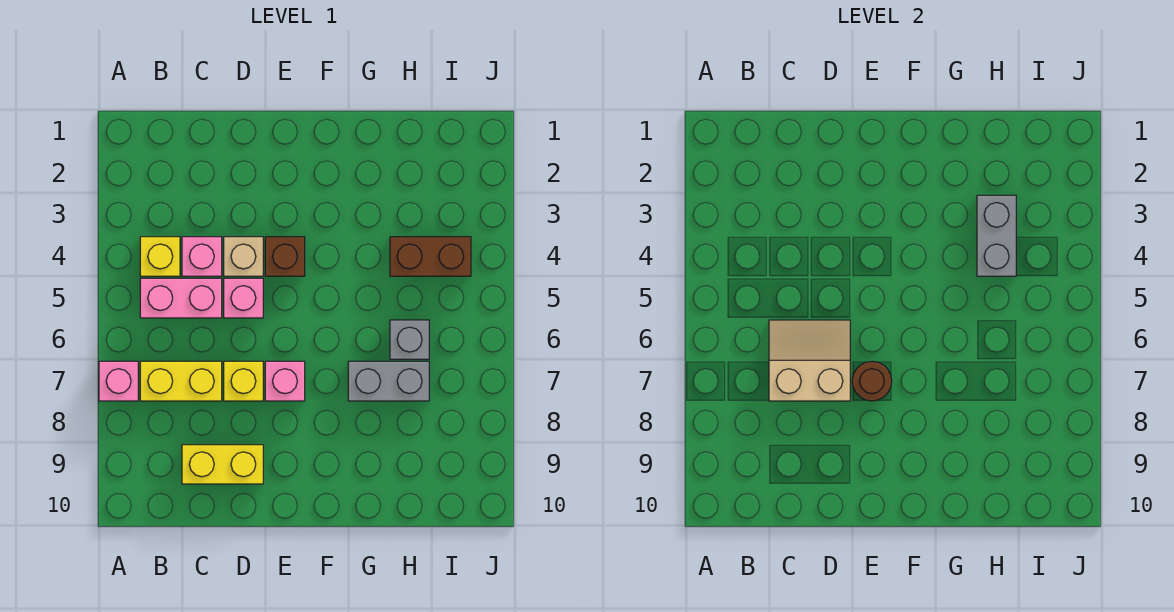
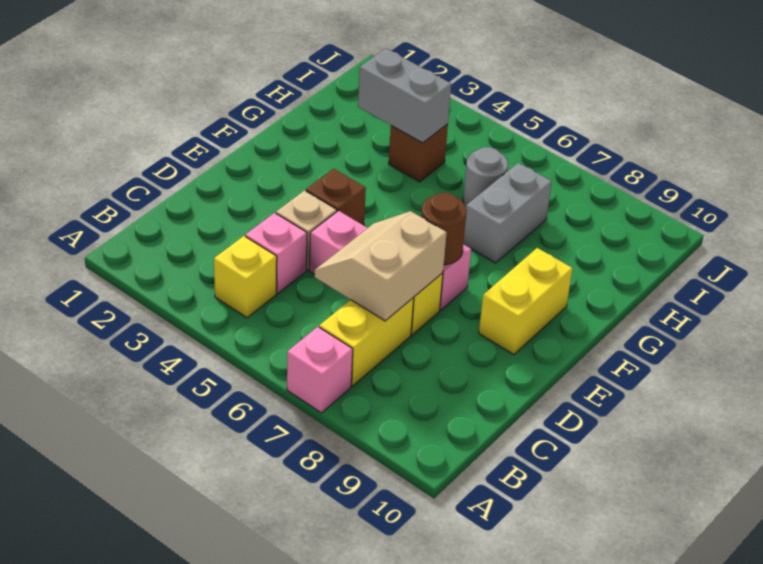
pink 1x2 brick [140,278,222,318] -> none
yellow 1x2 brick [182,445,263,484] -> yellow 1x2 brick moved to [479,248,573,355]
brown 1x2 brick [390,237,471,276] -> brown 1x1 brick [389,124,448,182]
grey 1x1 brick [390,320,429,359] -> grey 1x1 round brick [463,147,508,206]

